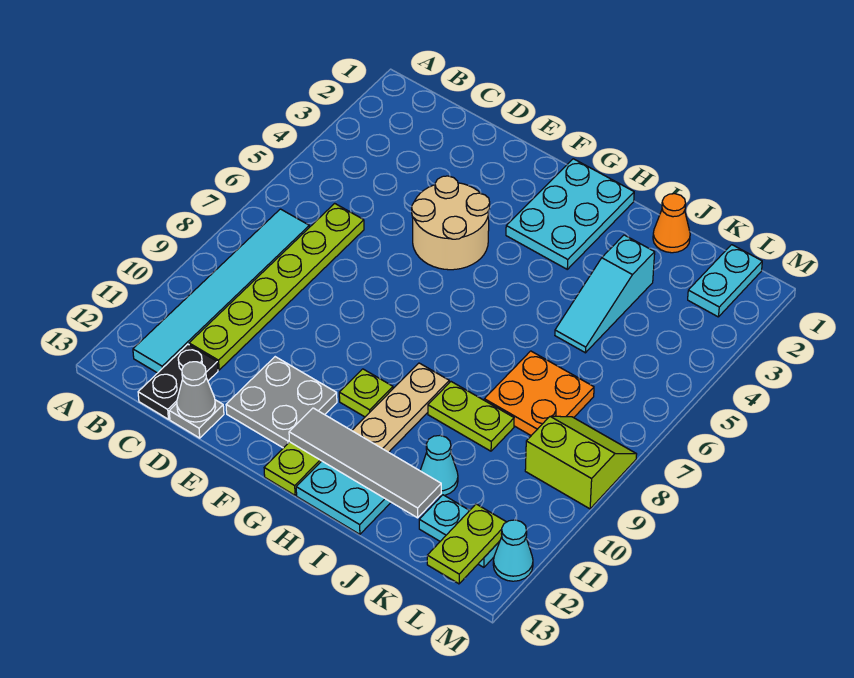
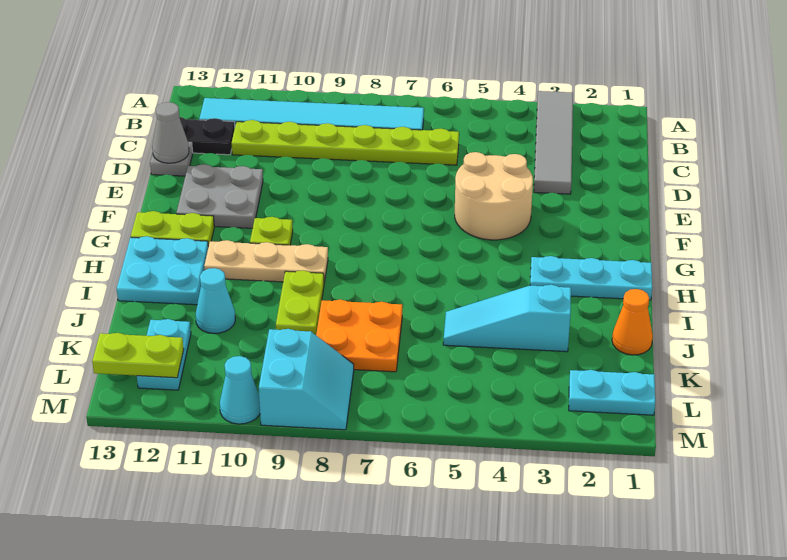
cyan 2x3 plate [506,159,634,269] -> cyan 1x3 plate [530,256,652,300]
grey 1x4 tile [289,408,441,518] -> grey 1x4 tile moved to [534,91,573,194]
lime 2x2 slope [525,416,637,509] -> cyan 2x2 slope [259,329,354,430]
cyan 1x1 cone [493,520,533,581] -> cyan 1x1 cone moved to [220,356,260,424]

